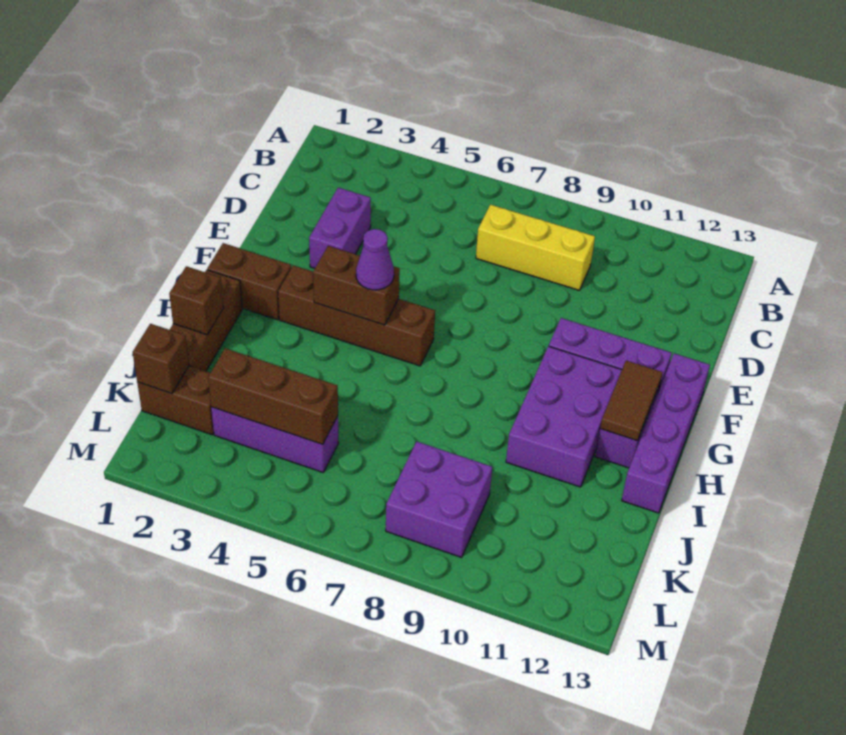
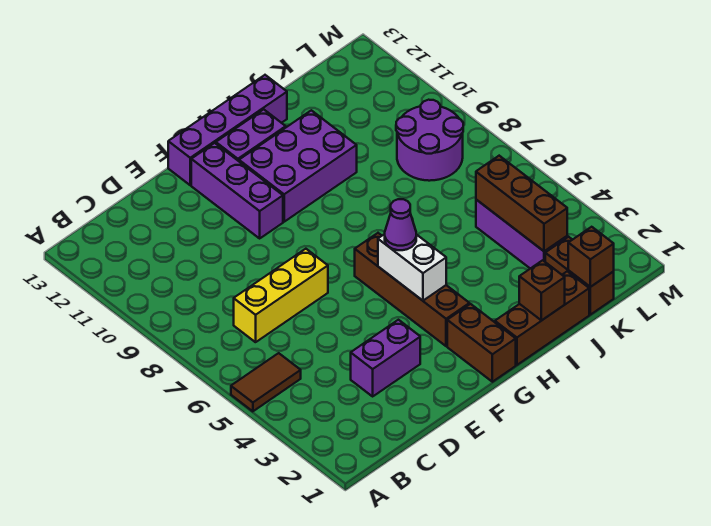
yellow 1x3 brick [476,205,595,290] -> yellow 1x3 brick turned to [234,249,328,342]
brown 1x2 brick [313,246,400,325] -> white 1x2 brick [378,234,446,301]
brown 1x2 tile [600,361,663,441] -> brown 1x2 tile moved to [231,353,301,411]
purple 2x2 brick [386,442,492,557] -> purple 2x2 round brick [396,100,463,181]

